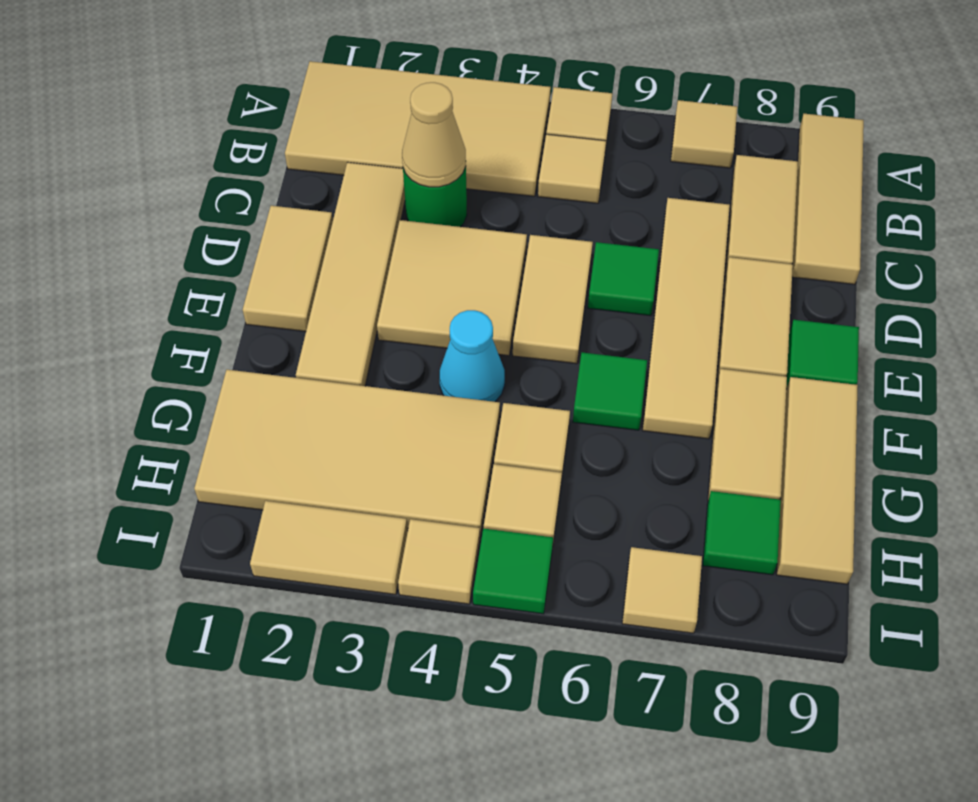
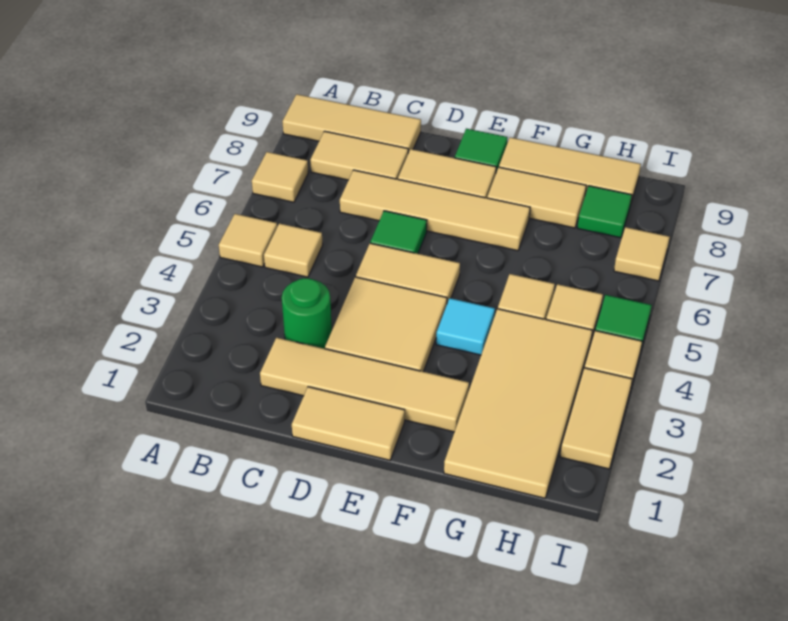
tan 2x4 tile [285,61,551,196] -> none
tan 1x1 cone [402,82,466,187] -> none
cyan 1x1 cone [439,310,505,402] -> cyan 1x1 tile [436,298,495,355]
green 1x1 tile [573,352,647,430] -> none

